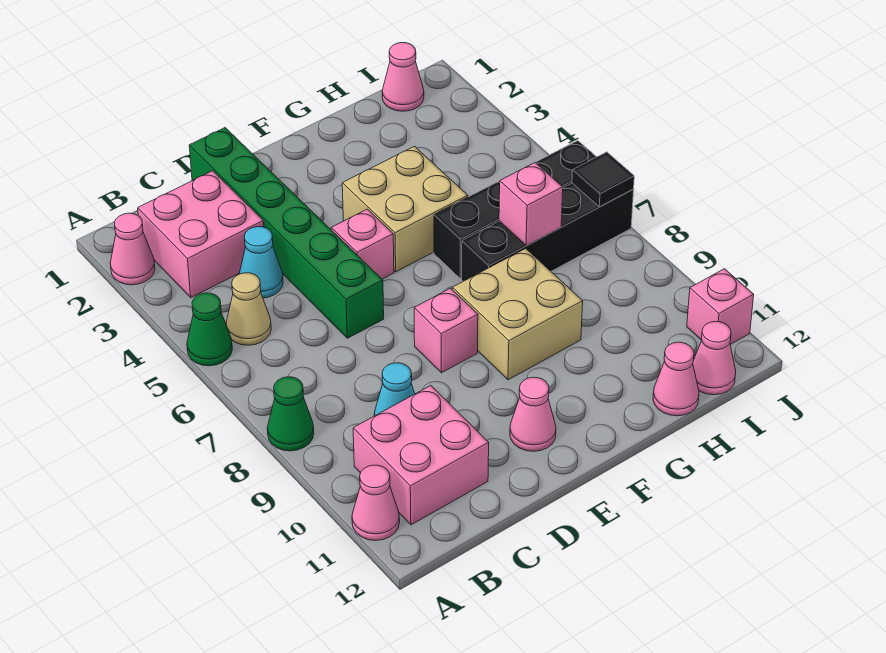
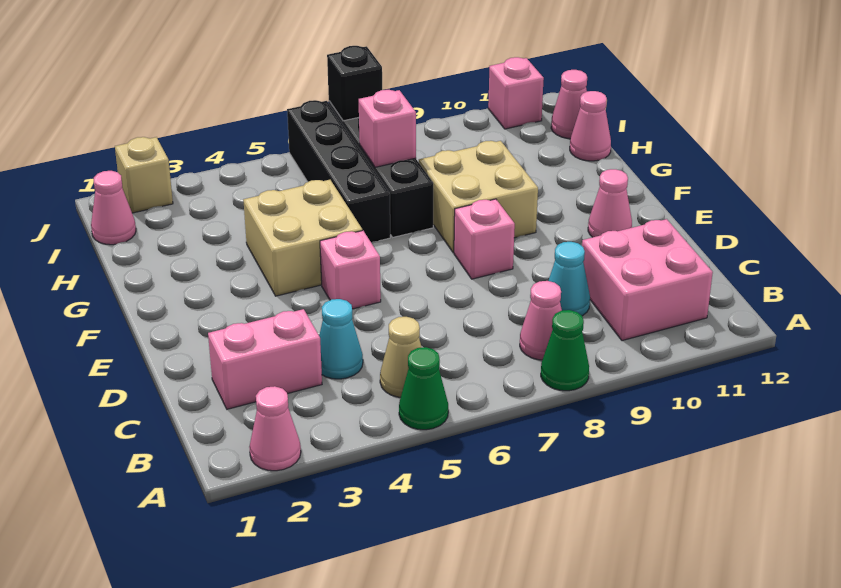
pink 1x1 cone [352,465,400,541] -> pink 1x1 cone moved to [520,281,562,360]
pink 2x2 brick [138,171,264,298] -> pink 1x2 brick [208,309,322,409]
green 1x6 brick [189,128,384,338] -> none
none -> tan 1x1 brick [115,137,173,213]
black 1x1 tile [572,152,634,207] -> black 1x1 brick [327,46,382,121]

